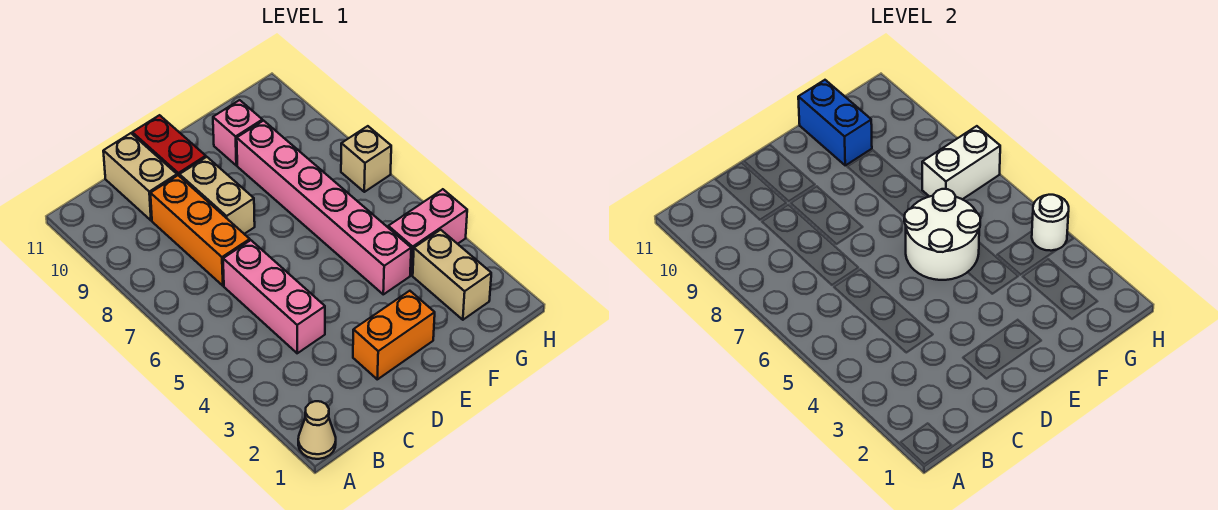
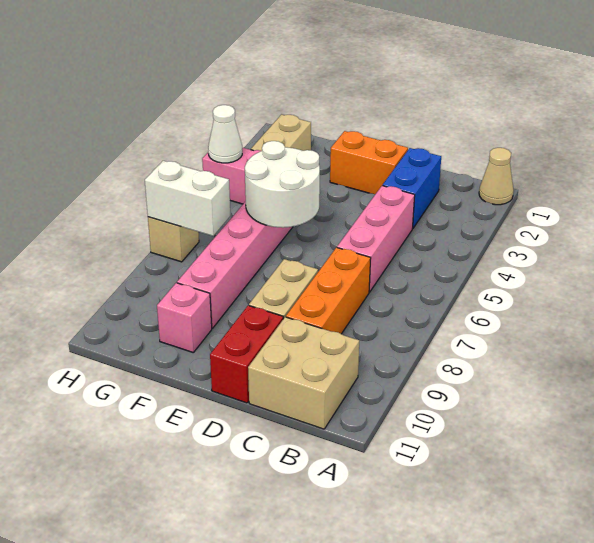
tan 1x2 brick [103,133,177,220] -> tan 2x2 brick [248,317,359,429]
blue 1x2 brick [798,80,872,165] -> blue 1x2 brick moved to [383,148,441,229]
white 1x1 round brick [1032,195,1069,251] -> white 1x1 cone [208,105,242,163]

